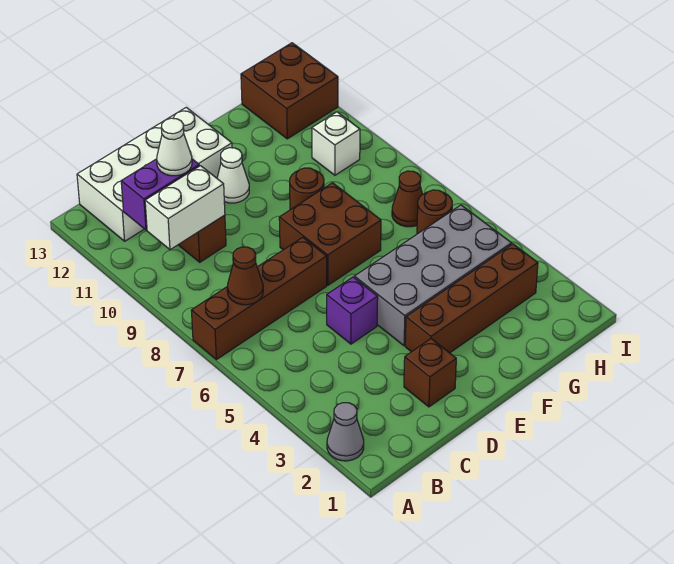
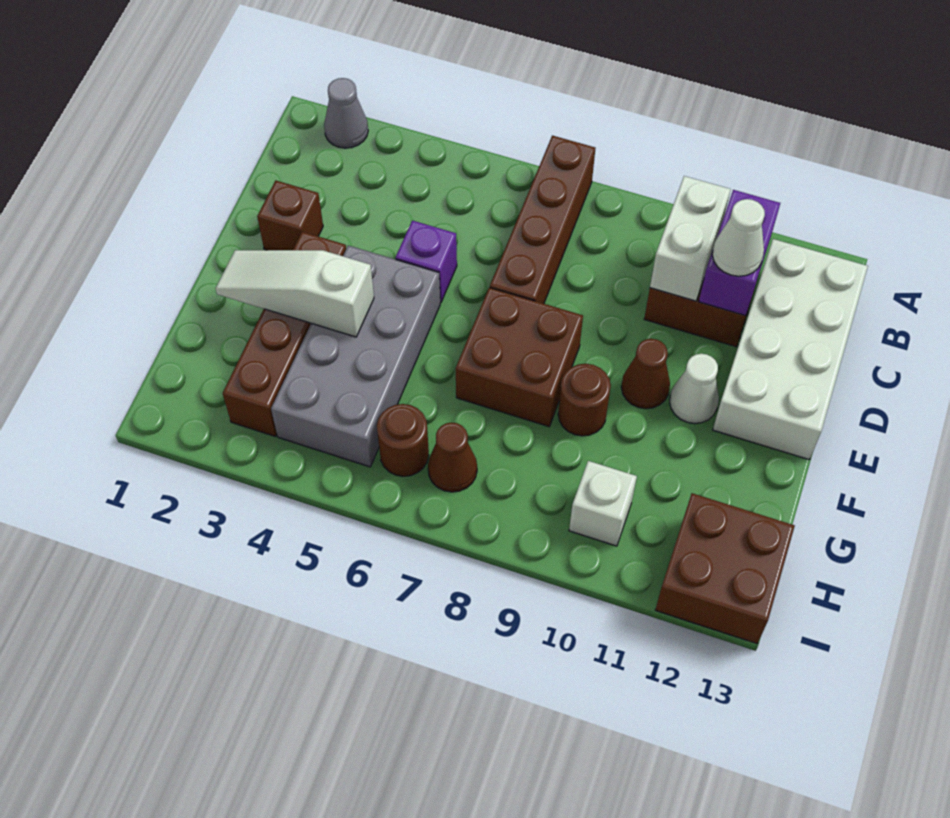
brown 1x1 cone [227,247,263,305] -> brown 1x1 cone moved to [621,339,670,409]
none -> white 1x3 slope [216,250,374,337]

